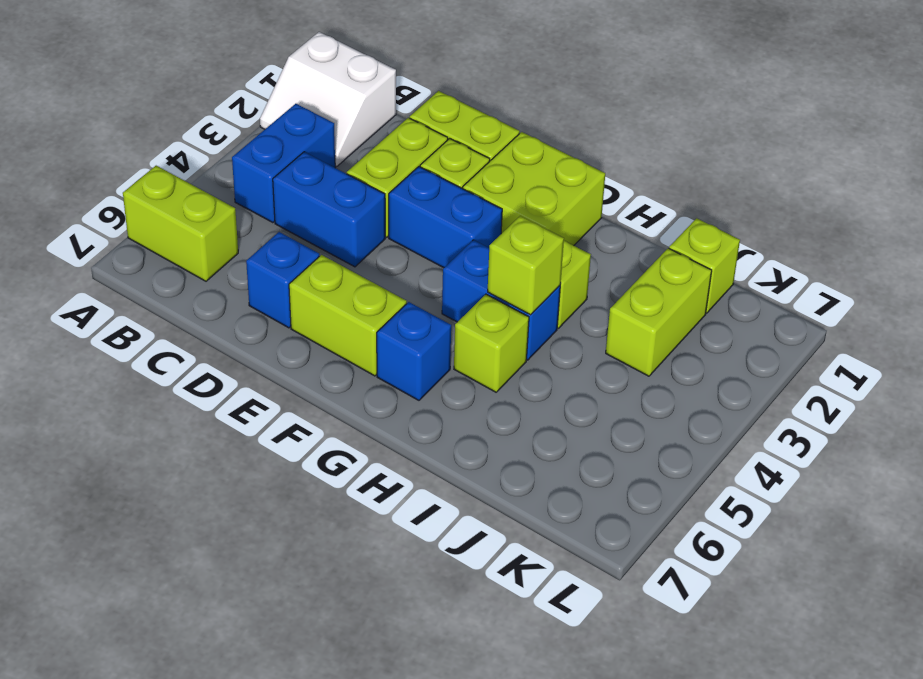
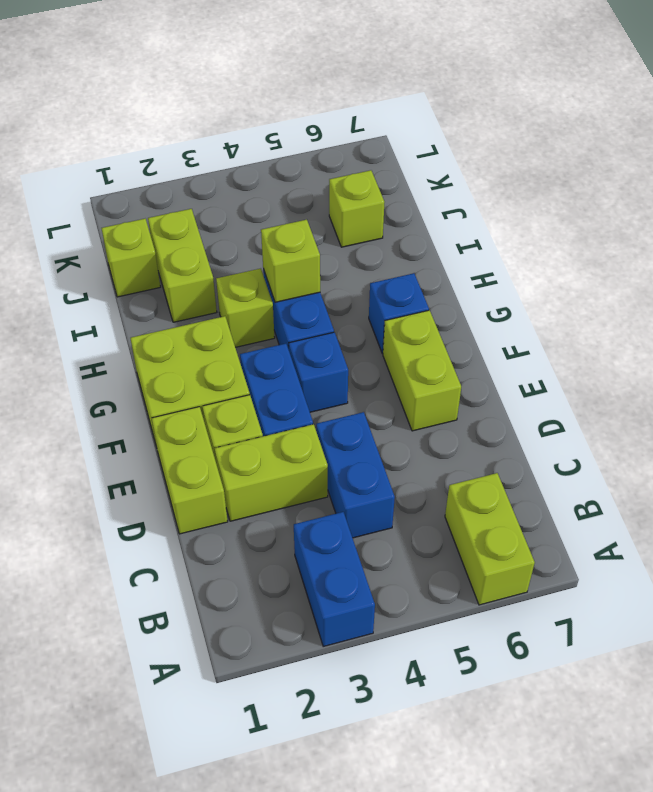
white 2x2 slope [260,32,396,167] -> none
blue 1x2 brick [232,104,335,223] -> blue 1x2 brick turned to [294,512,375,646]
blue 1x1 brick [246,232,319,328] -> blue 1x1 brick moved to [289,332,348,412]
lime 1x1 brick [454,294,529,392] -> lime 1x1 brick moved to [329,170,384,247]
lime 1x2 brick [606,248,712,376] -> lime 1x2 brick turned to [148,209,217,322]

